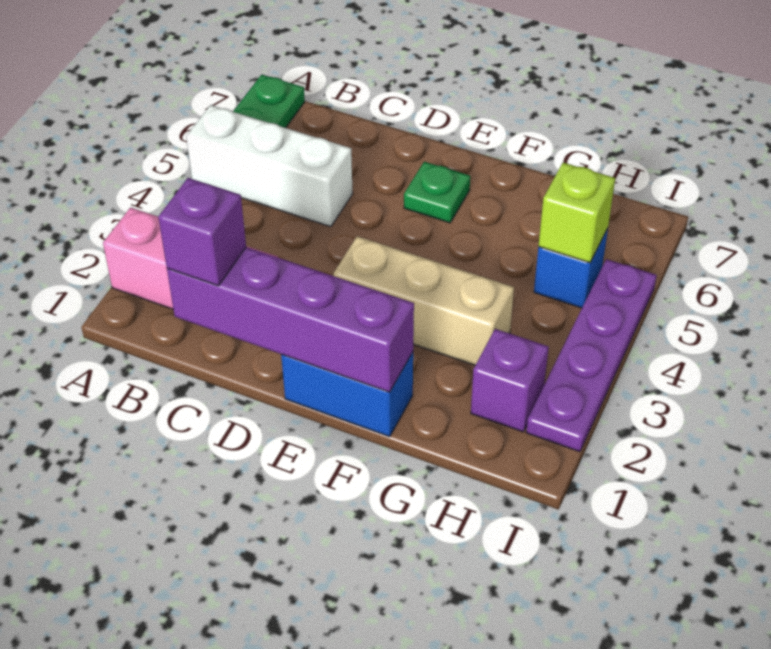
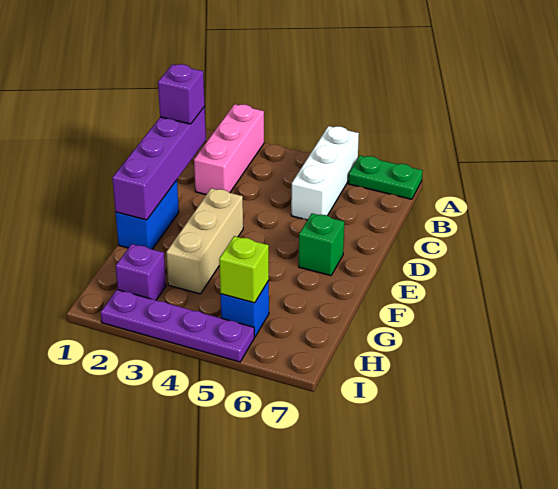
green 1x1 plate [404,162,470,223] -> green 1x1 brick [299,213,344,276]

